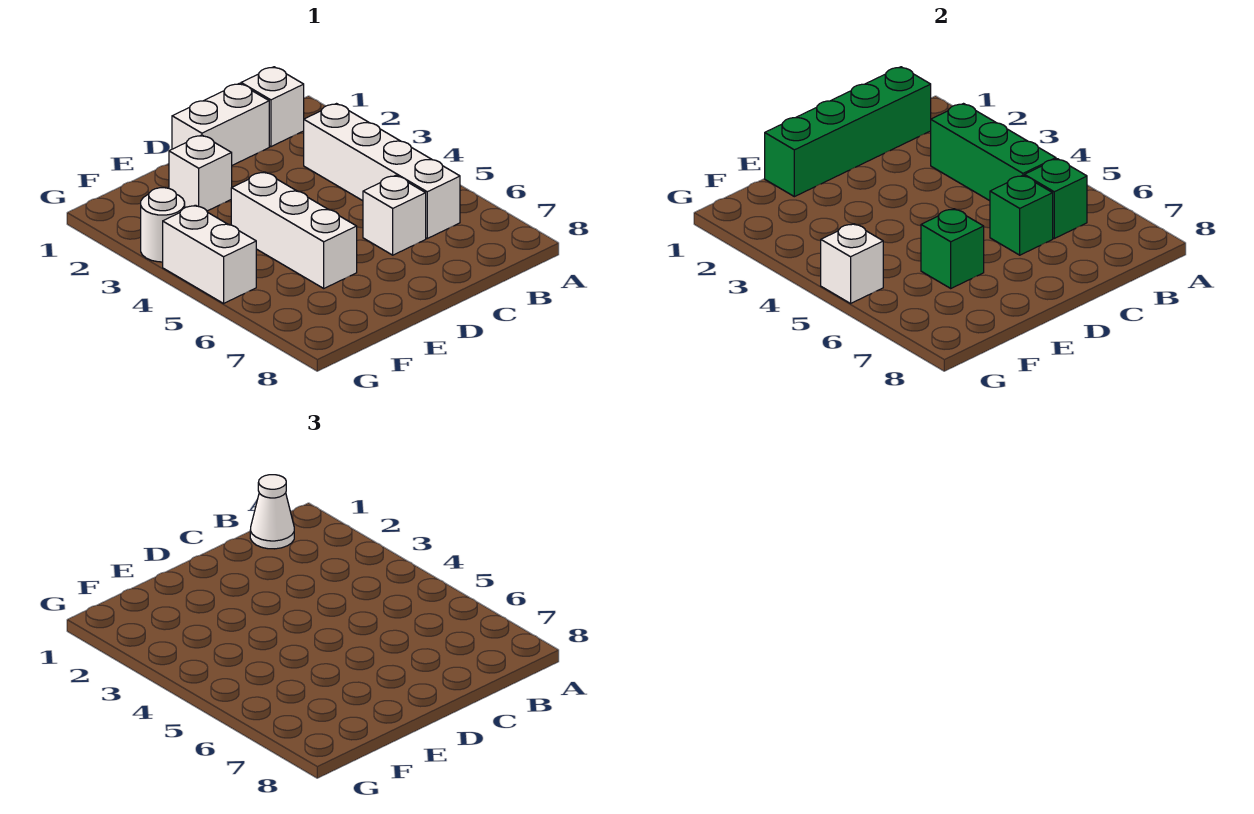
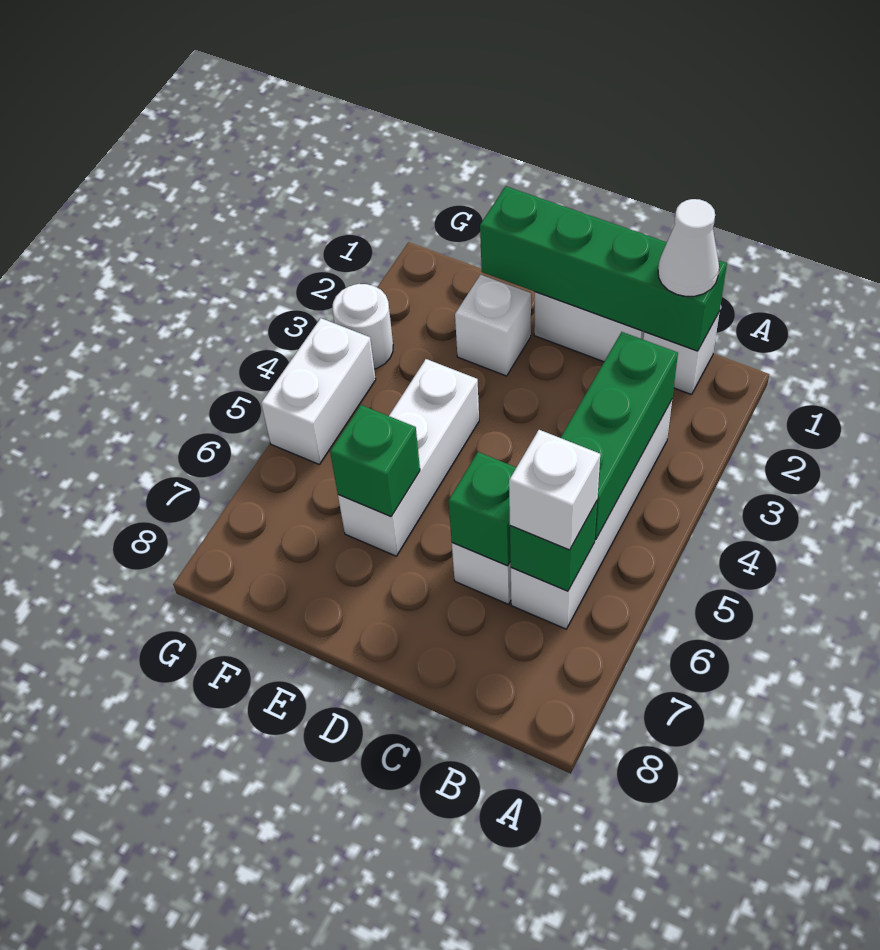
white 1x1 brick [821,224,883,303] -> white 1x1 brick moved to [509,430,600,550]

